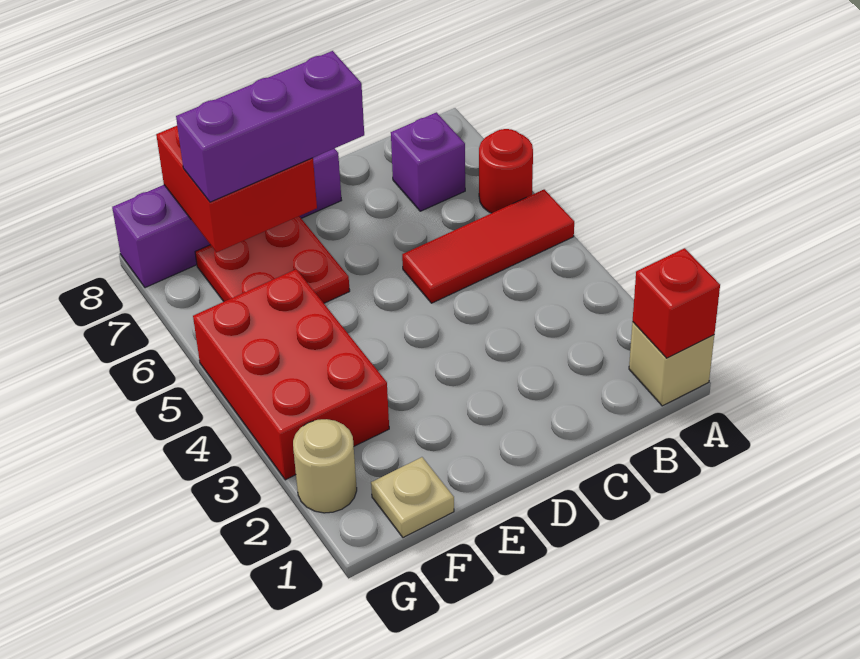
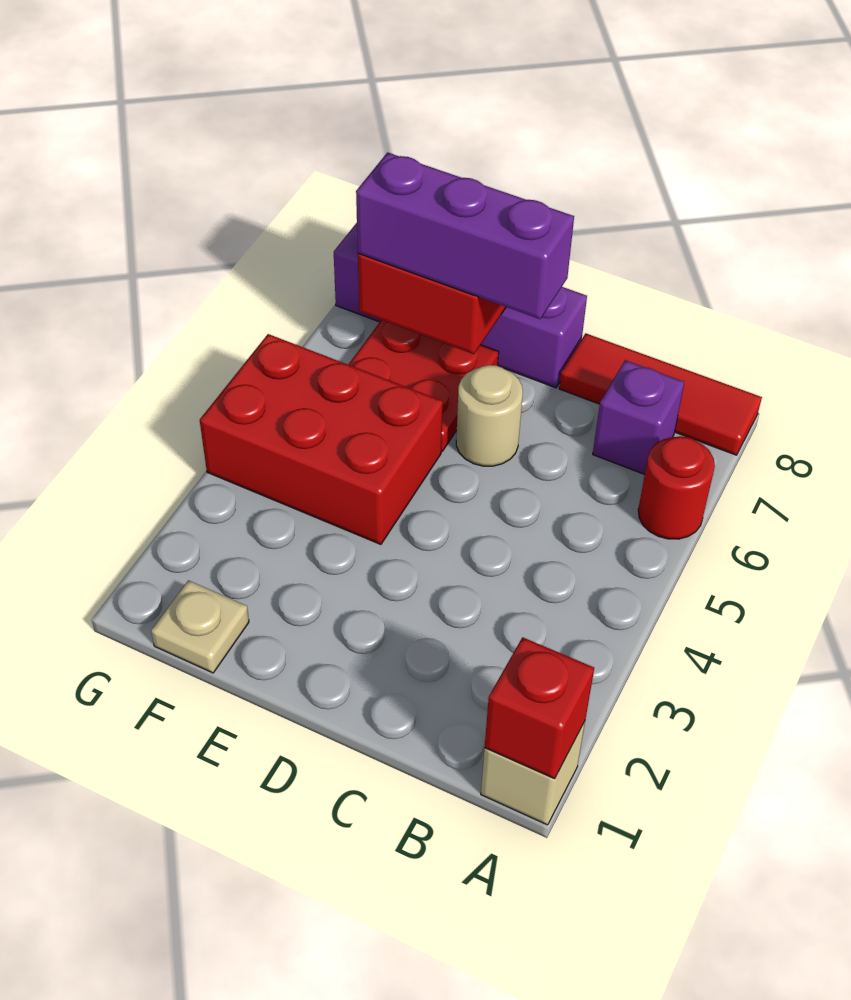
red 1x3 tile [402,189,574,303] -> red 1x3 tile moved to [559,333,762,455]
red 2x3 brick [193,269,389,480] -> red 2x3 brick turned to [200,334,443,544]
tan 1x1 round brick [293,419,357,513] -> tan 1x1 round brick moved to [456,365,523,466]

